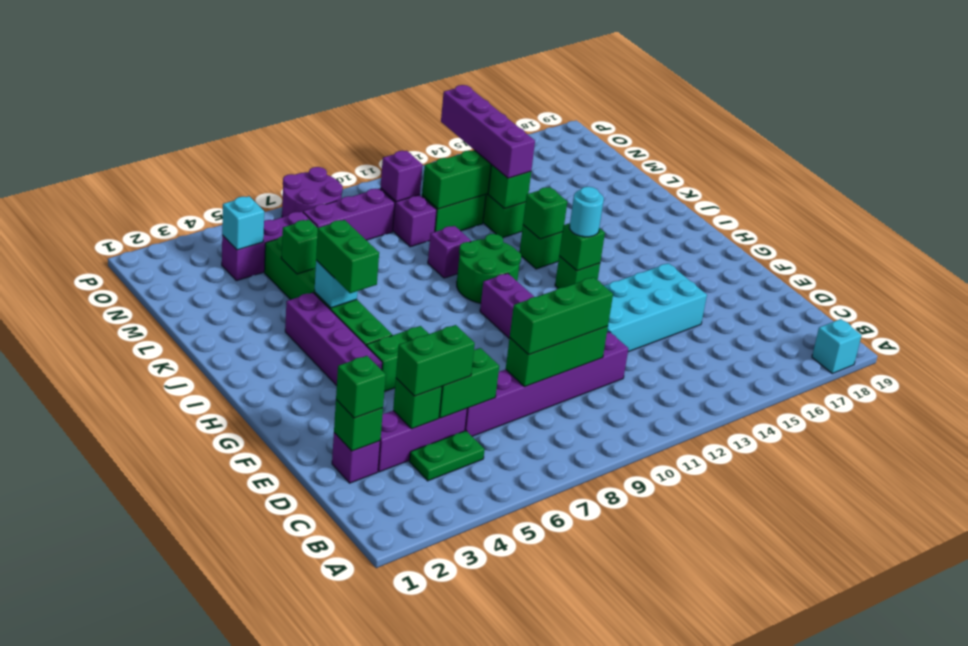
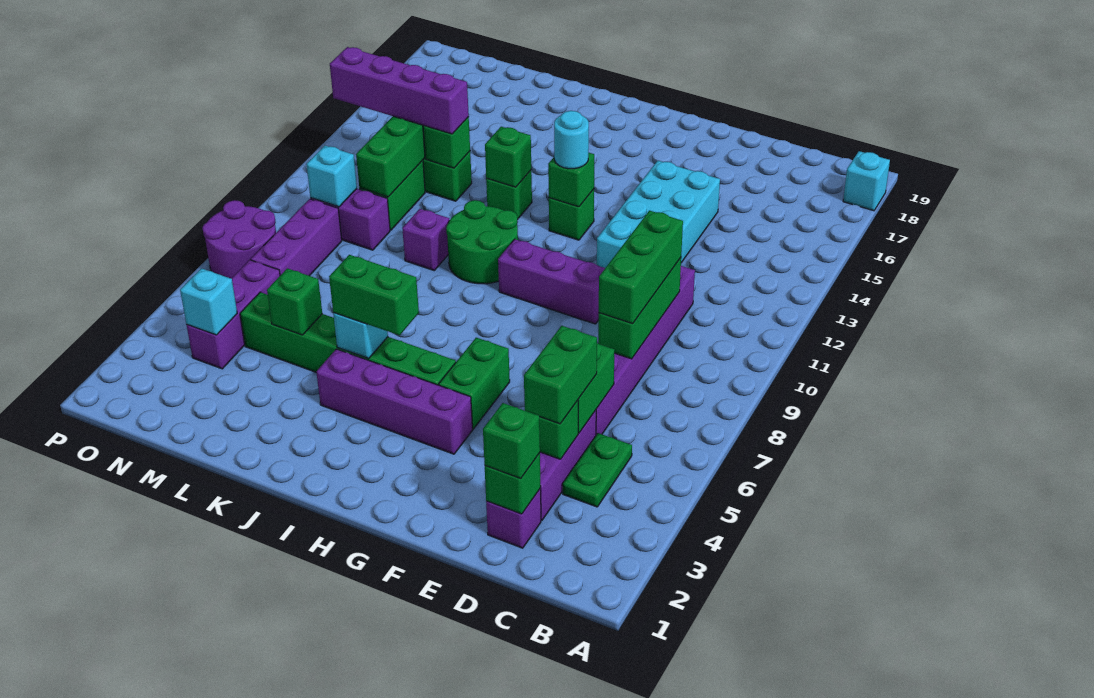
purple 1x1 brick [381,151,423,202] -> cyan 1x1 brick [306,146,357,207]

